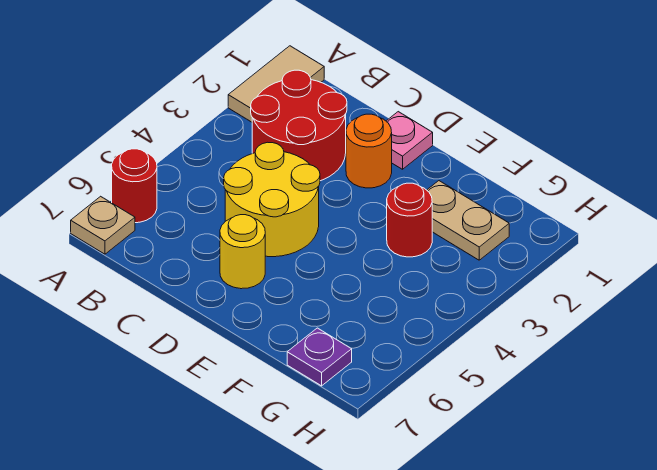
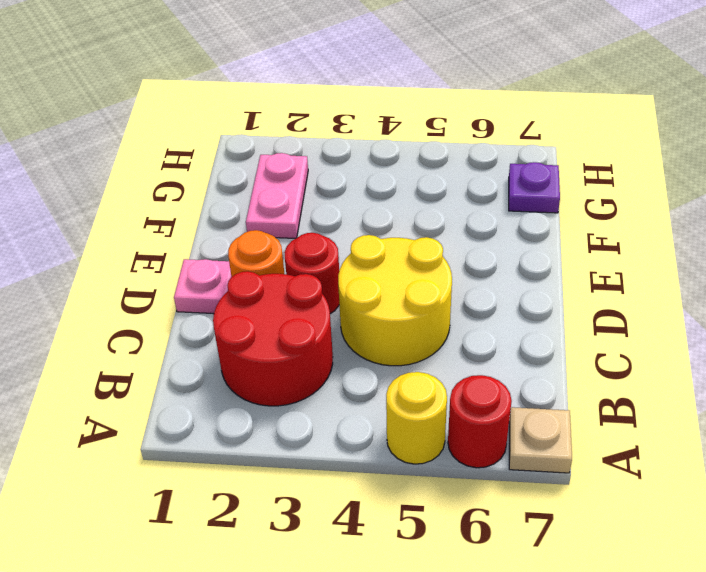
tan 1x2 tile [228,46,324,122] -> none
yellow 1x1 round brick [220,215,265,289] -> yellow 1x1 round brick moved to [386,372,447,464]
tan 1x2 plate [427,181,509,260] -> pink 1x2 plate [246,153,308,239]
red 1x1 round brick [387,183,432,257] -> red 1x1 round brick moved to [284,233,339,314]

